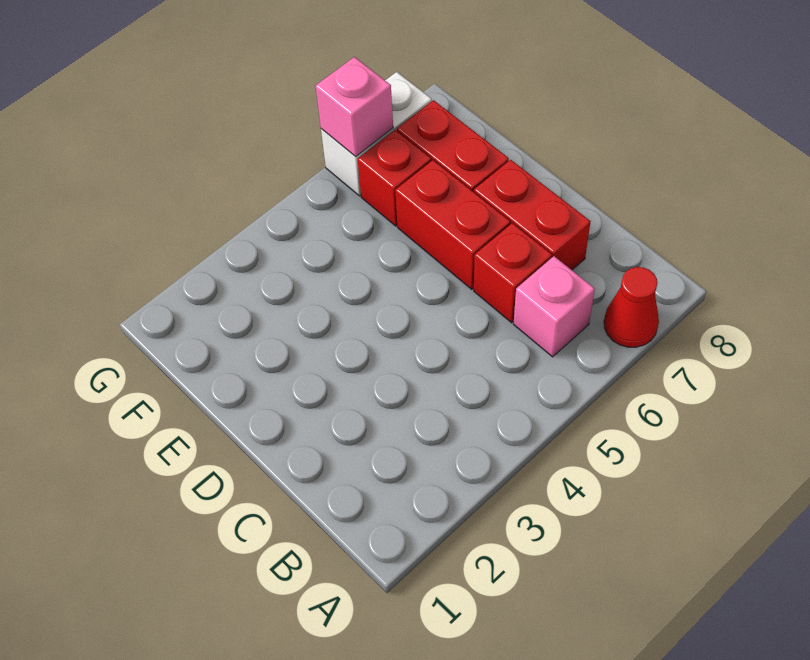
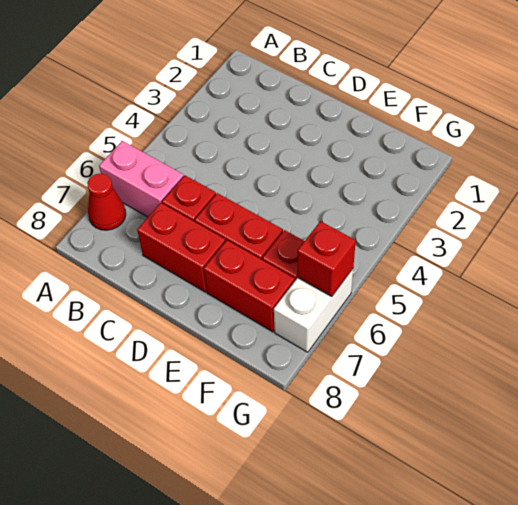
pink 1x1 brick [514,256,595,357] -> pink 1x2 brick [99,141,184,217]
pink 1x1 brick [316,57,393,157] -> red 1x1 brick [297,221,356,296]

